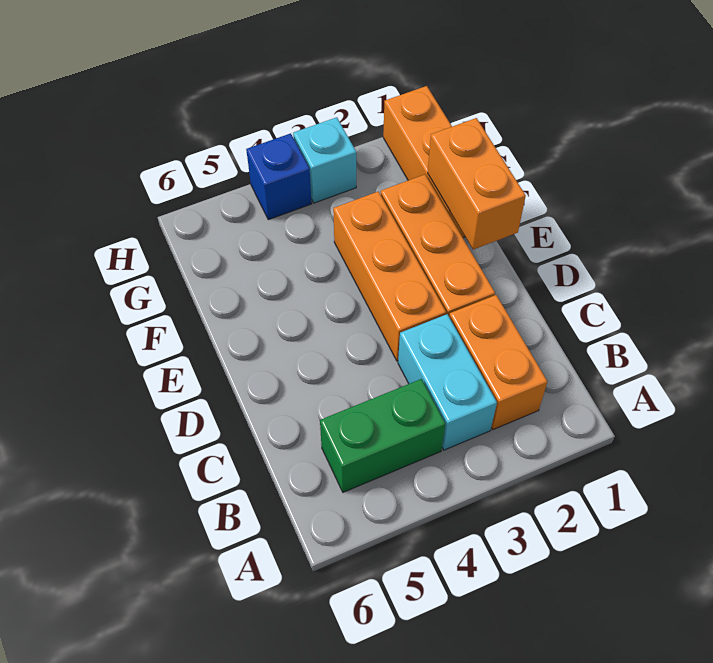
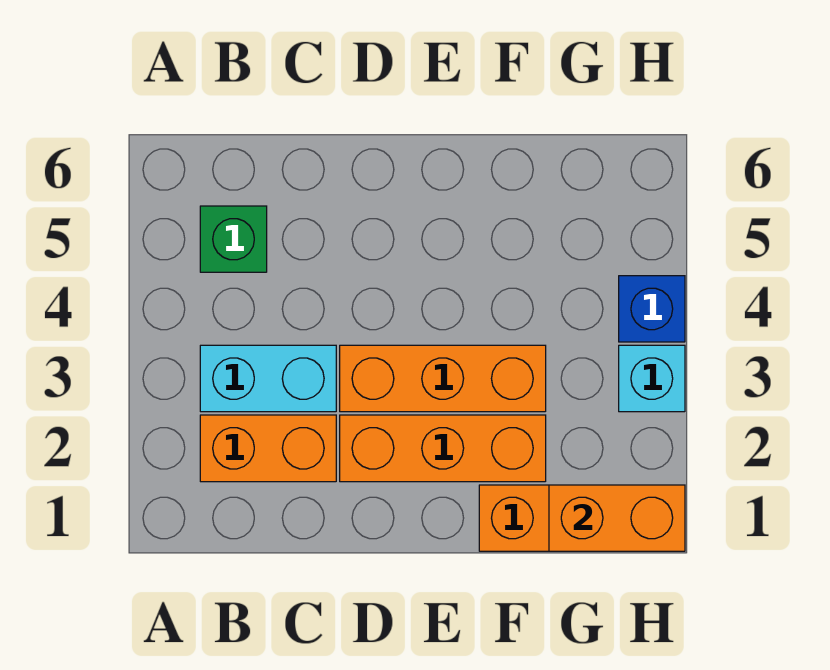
green 1x2 brick [320,379,445,492] -> green 1x1 brick [200,206,267,272]
orange 1x2 brick [428,118,526,250] -> orange 1x2 brick moved to [549,485,685,551]

